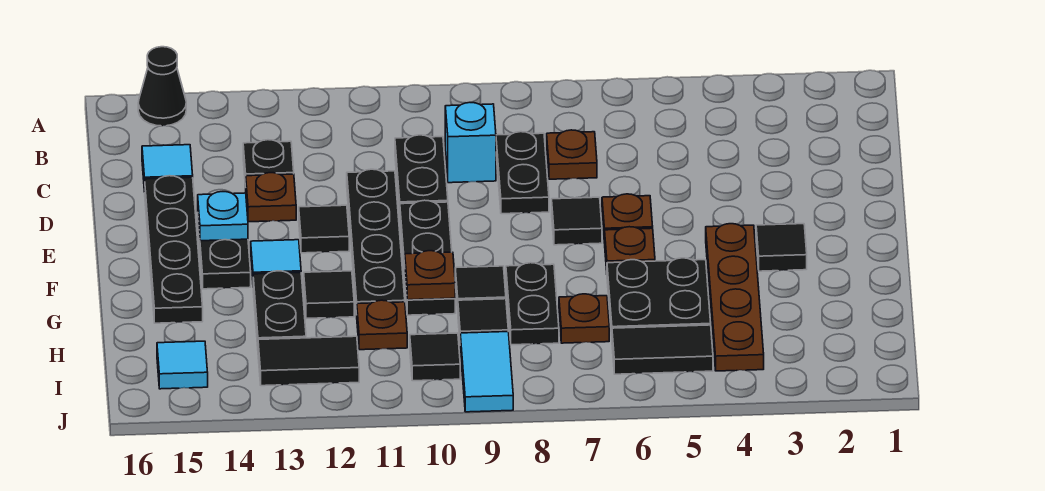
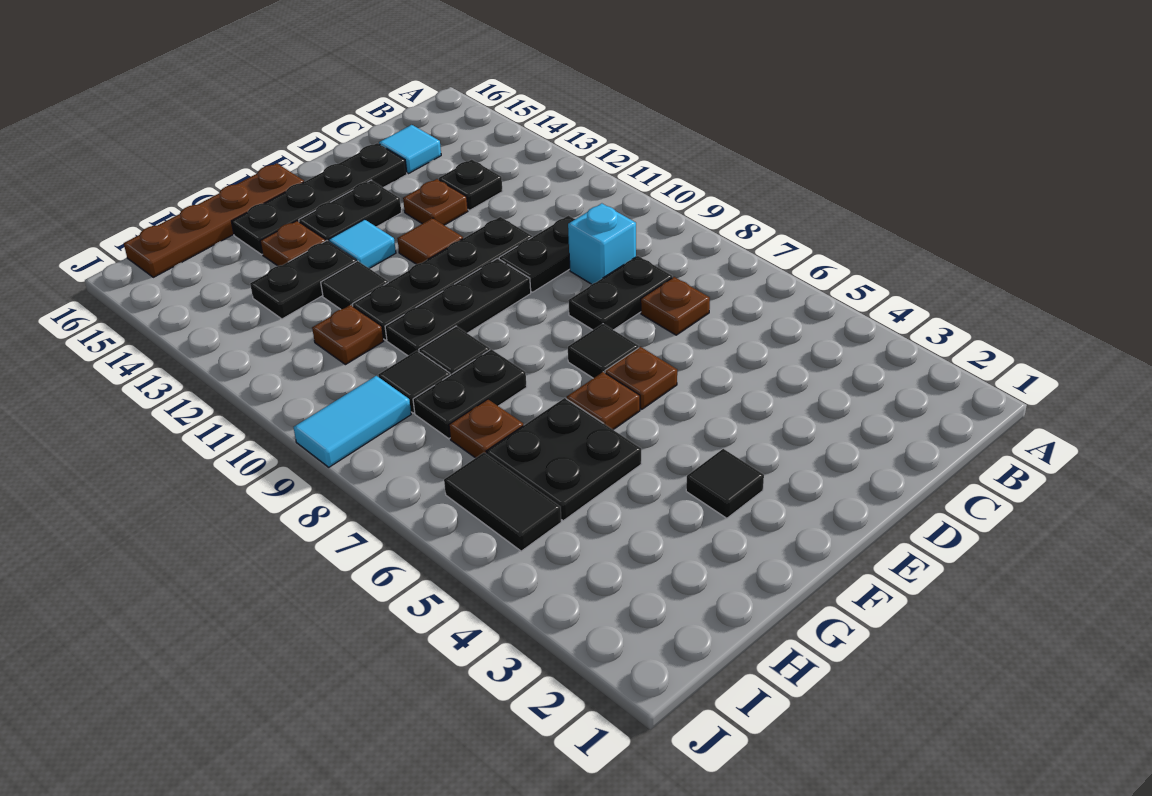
black 1x1 cone [138,47,186,126] -> none
black 1x1 tile [299,205,349,253] -> brown 1x1 tile [397,218,463,264]
cyan 1x1 plate [198,192,248,241] -> none
brown 1x4 plate [706,224,764,371] -> brown 1x4 plate moved to [124,163,304,277]
brown 1x1 plate [405,251,455,300] -> brown 1x1 plate moved to [260,221,326,266]
black 1x1 tile [410,333,460,381] -> none
black 1x2 tile [258,336,359,386] -> none
cyan 1x1 tile [157,341,208,389] -> none

